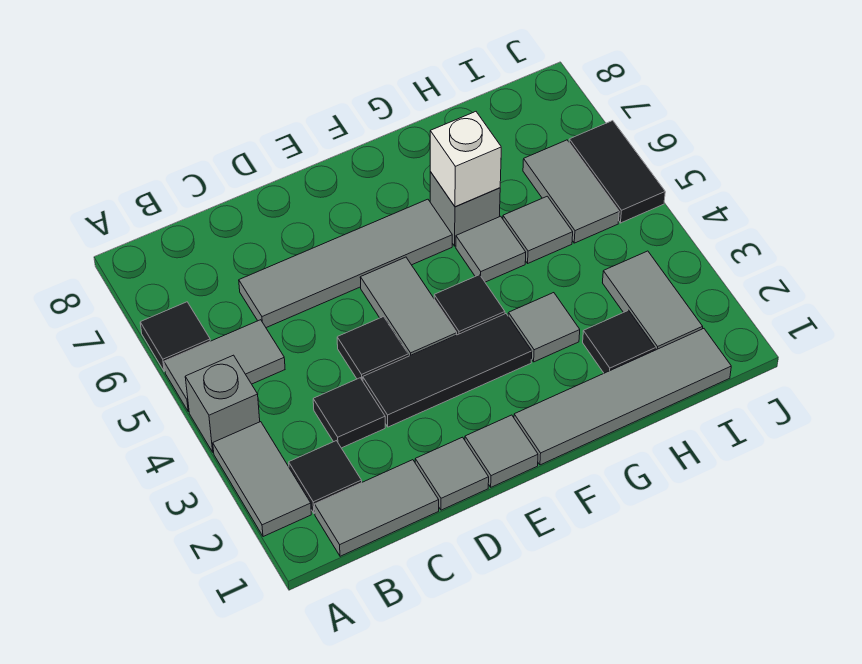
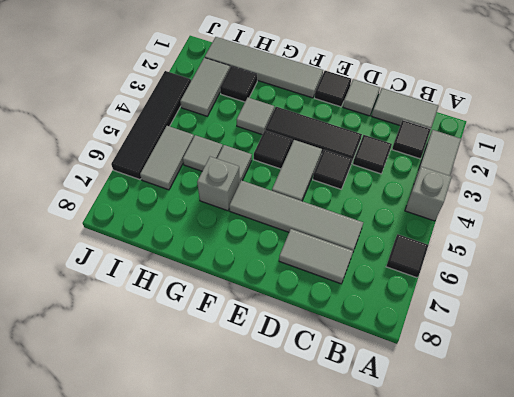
grey 1x2 tile [164,320,285,412] -> grey 1x2 tile moved to [279,229,353,284]
grey 1x1 tile [465,415,538,487] -> black 1x1 tile [315,71,351,107]
white 1x1 brick [430,112,501,207] -> none
black 1x2 tile [569,121,665,223] -> black 1x4 tile [111,71,191,180]

